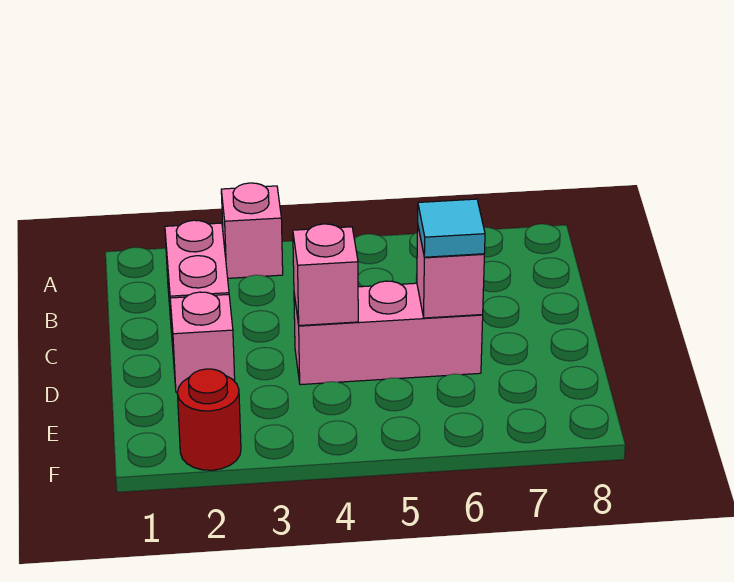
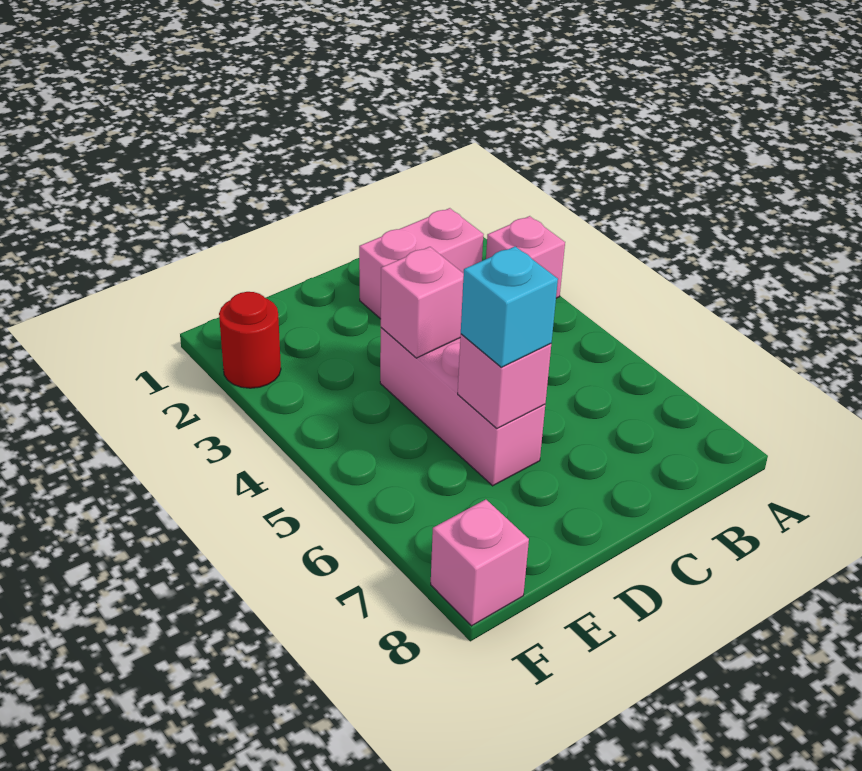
pink 1x1 brick [170,292,235,392] -> pink 1x1 brick moved to [431,500,529,626]
cyan 1x1 tile [418,199,485,257] -> cyan 1x1 brick [461,246,558,367]

